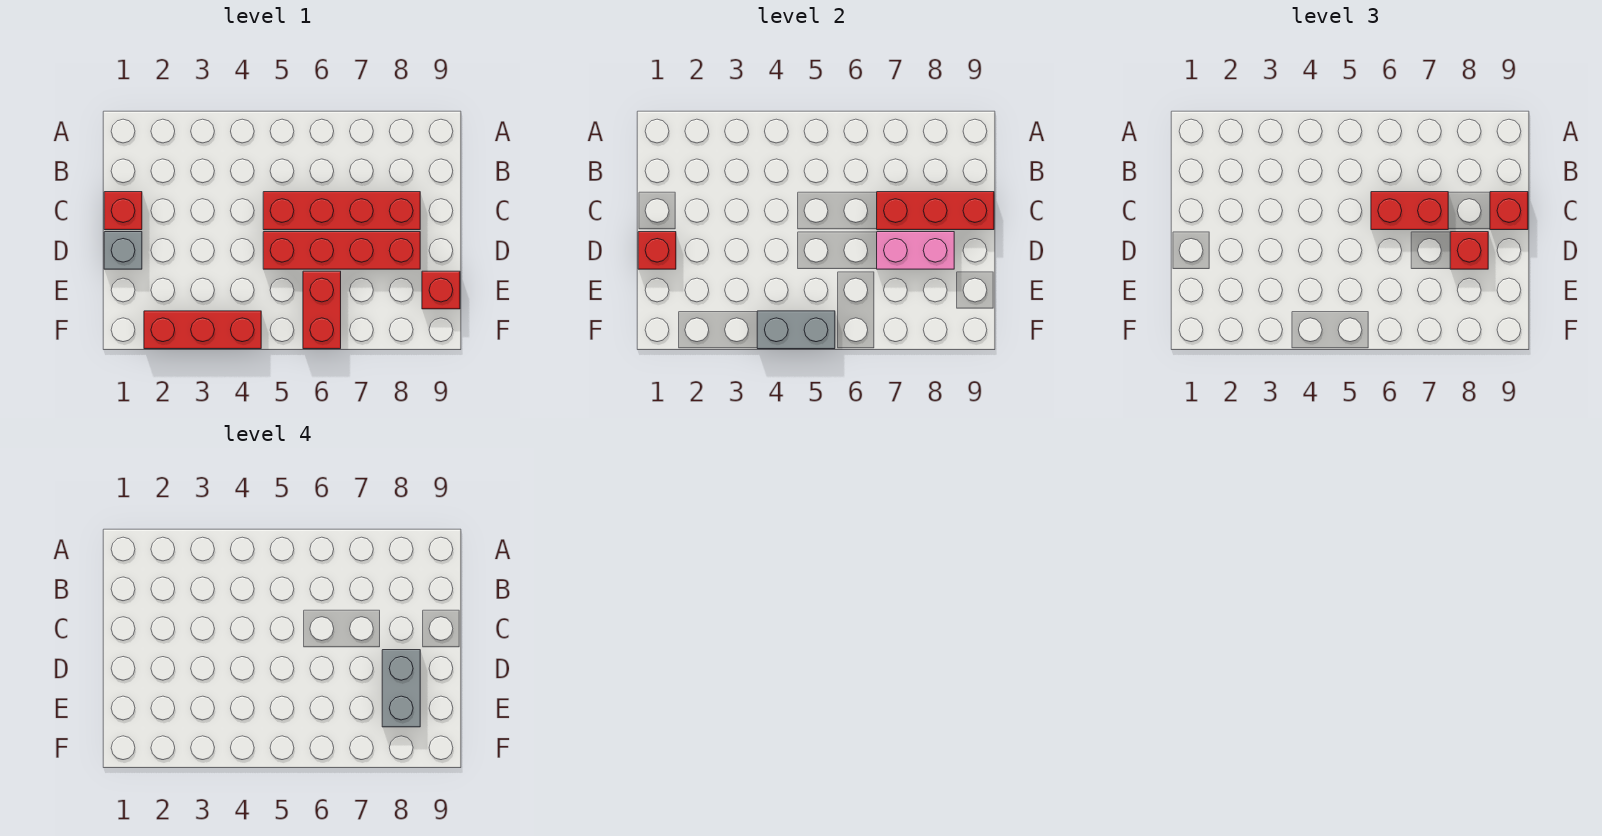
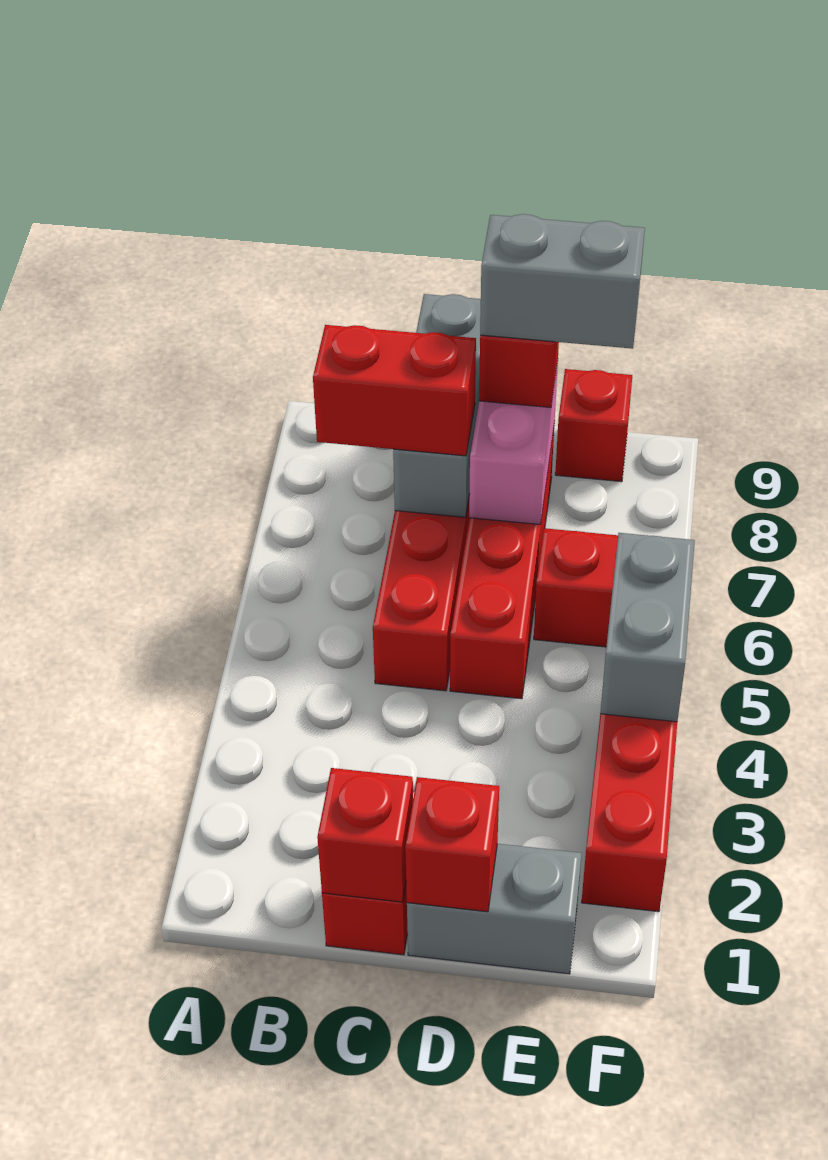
red 1x2 brick [1371,192,1448,230] -> red 1x2 brick turned to [313,325,476,456]
red 1x3 brick [877,192,994,230] -> grey 1x3 brick [393,294,481,517]
red 1x1 brick [1490,192,1528,230] -> red 1x1 brick moved to [317,768,413,902]
grey 1x1 brick [104,232,142,269] -> grey 1x2 brick [407,844,582,974]

